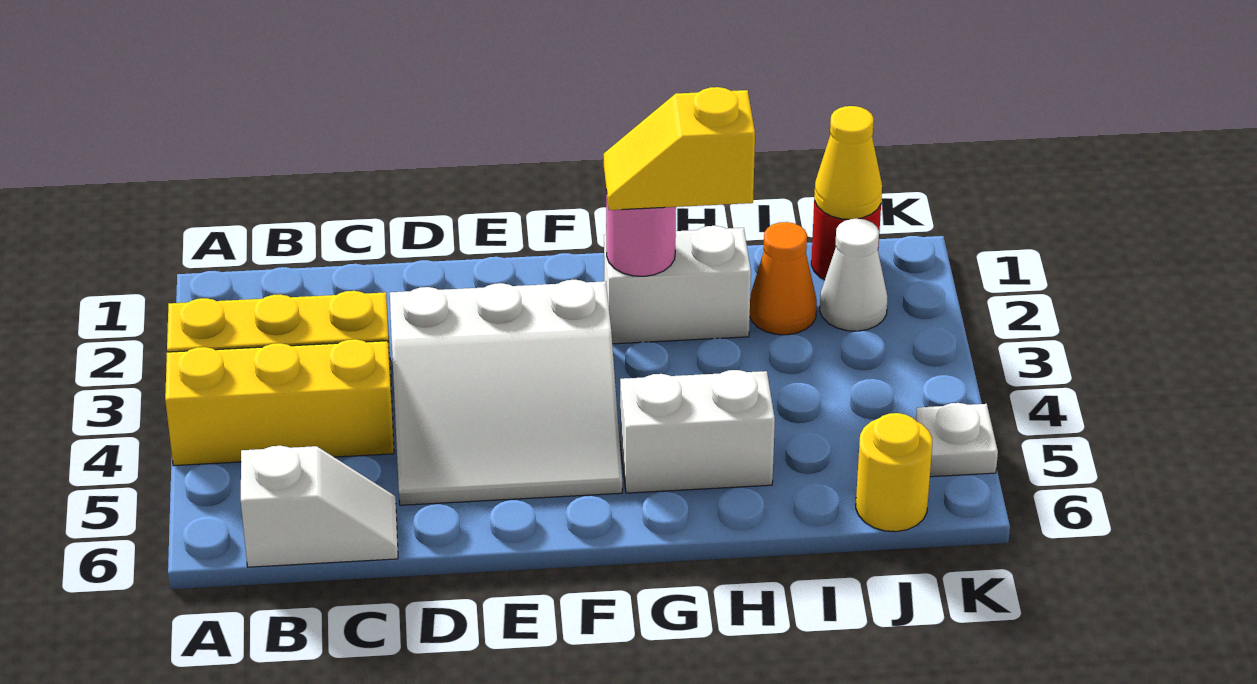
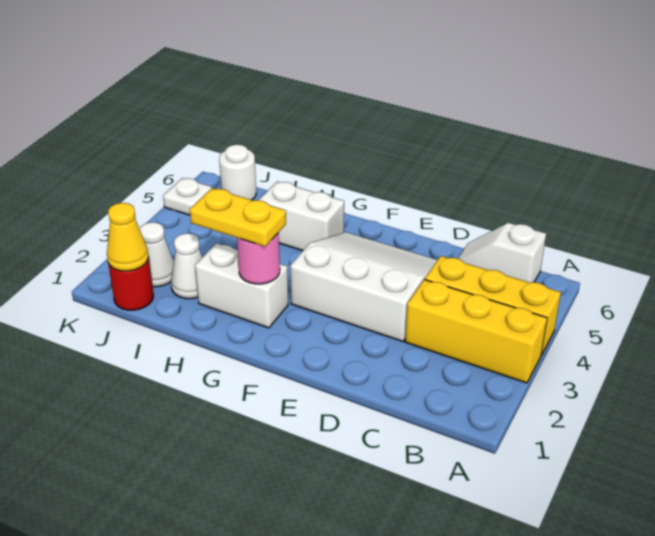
yellow 1x2 slope [604,87,755,210] -> yellow 1x2 plate [190,188,286,246]
orange 1x1 cone [750,222,817,335] -> white 1x1 cone [171,233,202,299]
yellow 1x1 round brick [856,413,932,532] -> white 1x1 round brick [219,145,256,200]

